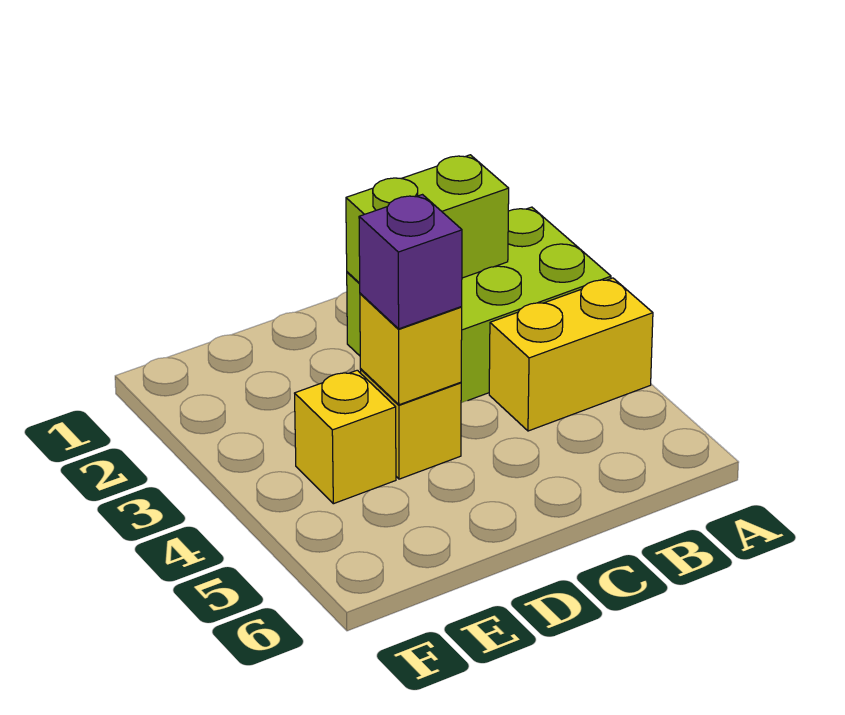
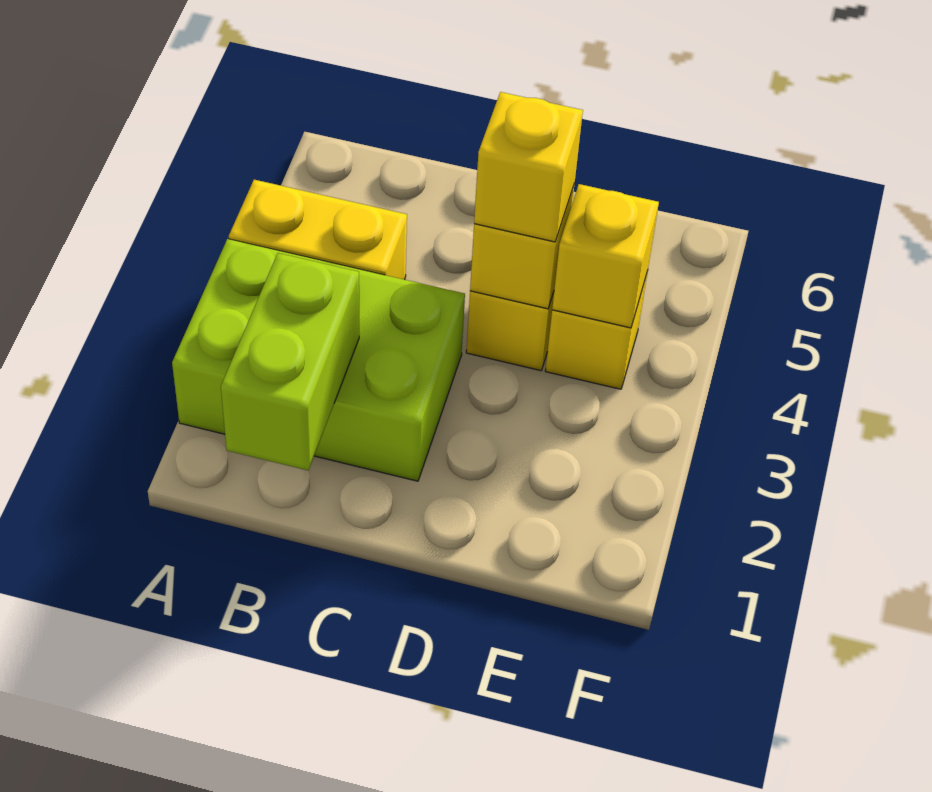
lime 1x2 brick [346,155,509,283] -> lime 1x2 brick turned to [221,253,359,470]
purple 1x1 brick [359,195,462,329] -> yellow 1x1 brick [474,92,583,242]
none -> yellow 1x1 brick [552,184,659,328]

